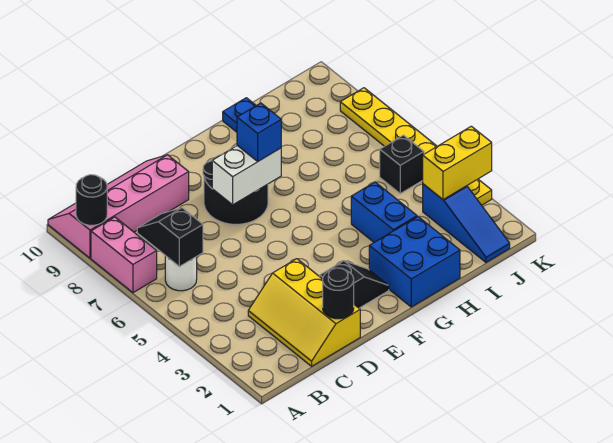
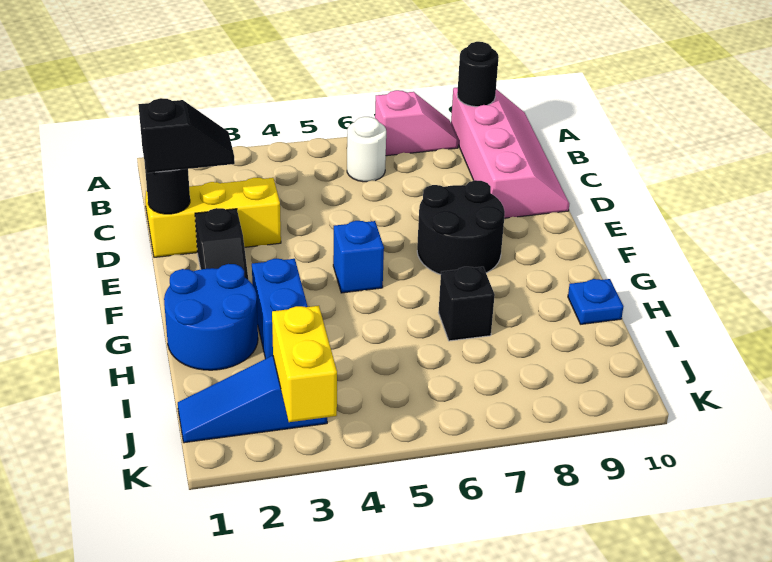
pink 1x2 brick [91,217,157,293] -> pink 1x2 slope [375,90,458,156]
black 1x2 slope [137,208,203,266] -> black 1x2 slope moved to [138,98,235,173]
white 1x2 brick [212,146,281,205] -> none
blue 1x1 brick [237,103,281,162] -> blue 1x1 brick moved to [333,221,384,293]
blue 2x2 brick [369,217,460,307] -> blue 2x2 round brick [164,264,258,370]
blue 1x2 brick [351,182,417,242] -> blue 1x2 brick turned to [252,259,308,359]
black 1x1 brick [380,135,424,193] -> black 1x1 brick moved to [439,267,495,341]
yellow 1x6 plate [340,88,492,205] -> none

